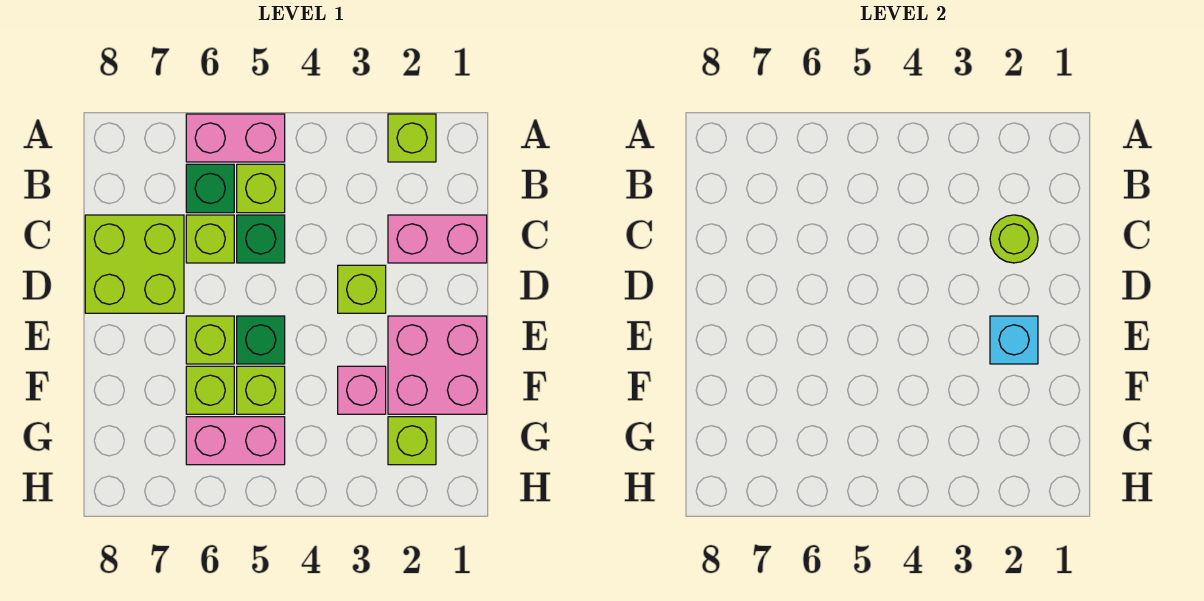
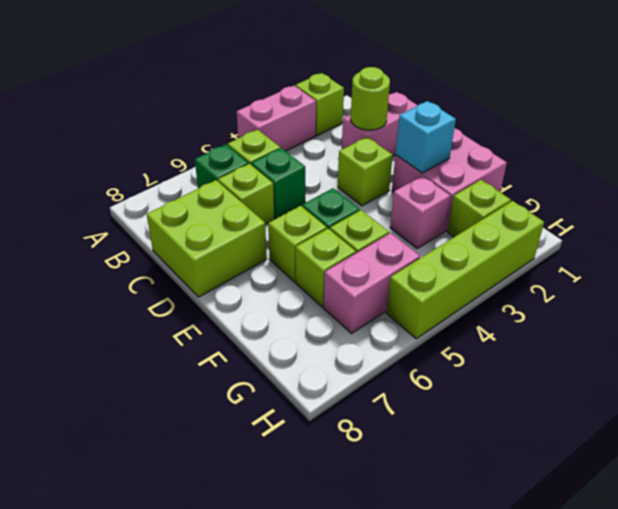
pink 1x2 brick [186,114,285,162] -> pink 1x2 brick moved to [237,86,316,151]
none -> lime 1x4 brick [386,201,544,339]

